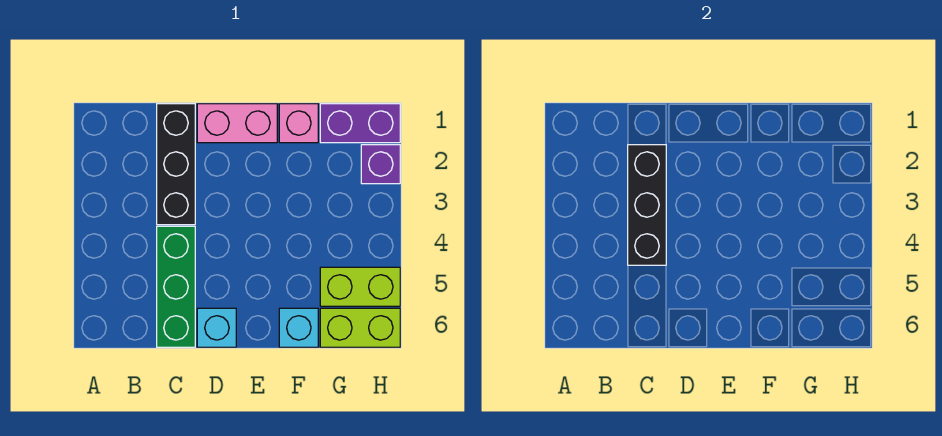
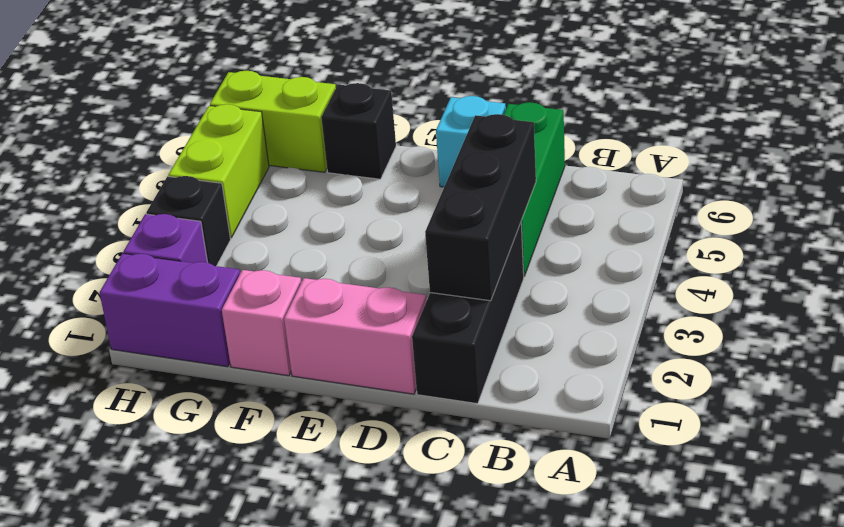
cyan 1x1 brick [279,308,318,347] -> black 1x1 brick [321,83,396,179]
lime 1x2 brick [320,267,400,306] -> lime 1x2 brick turned to [168,104,269,238]
none -> black 1x1 brick [146,176,231,266]

